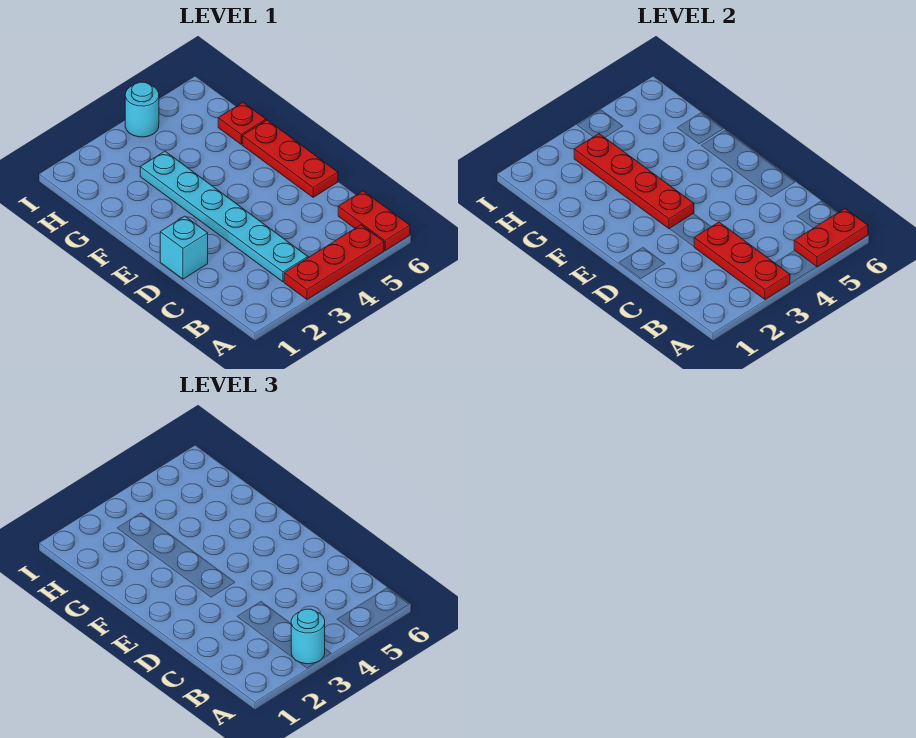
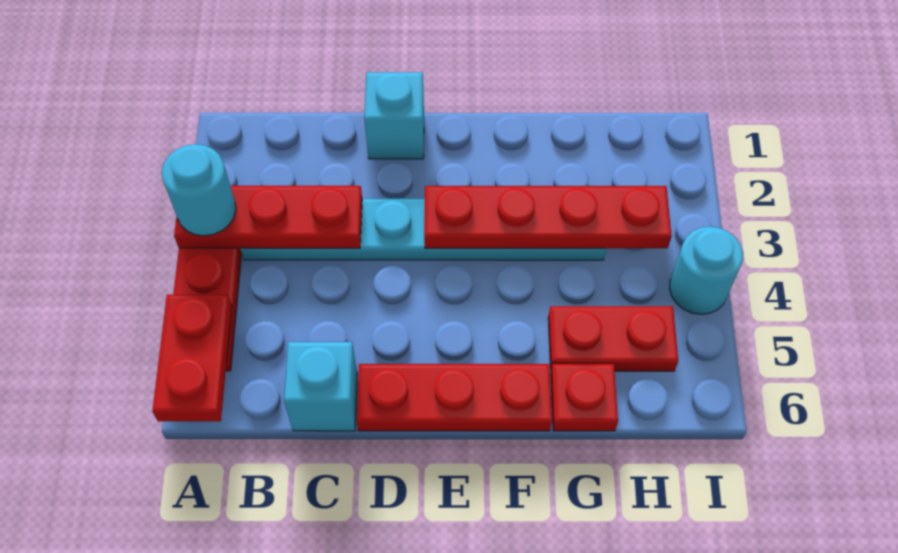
red 1x2 plate [338,191,410,250] -> red 1x2 plate moved to [548,306,678,371]
none -> cyan 1x1 brick [284,342,357,431]

